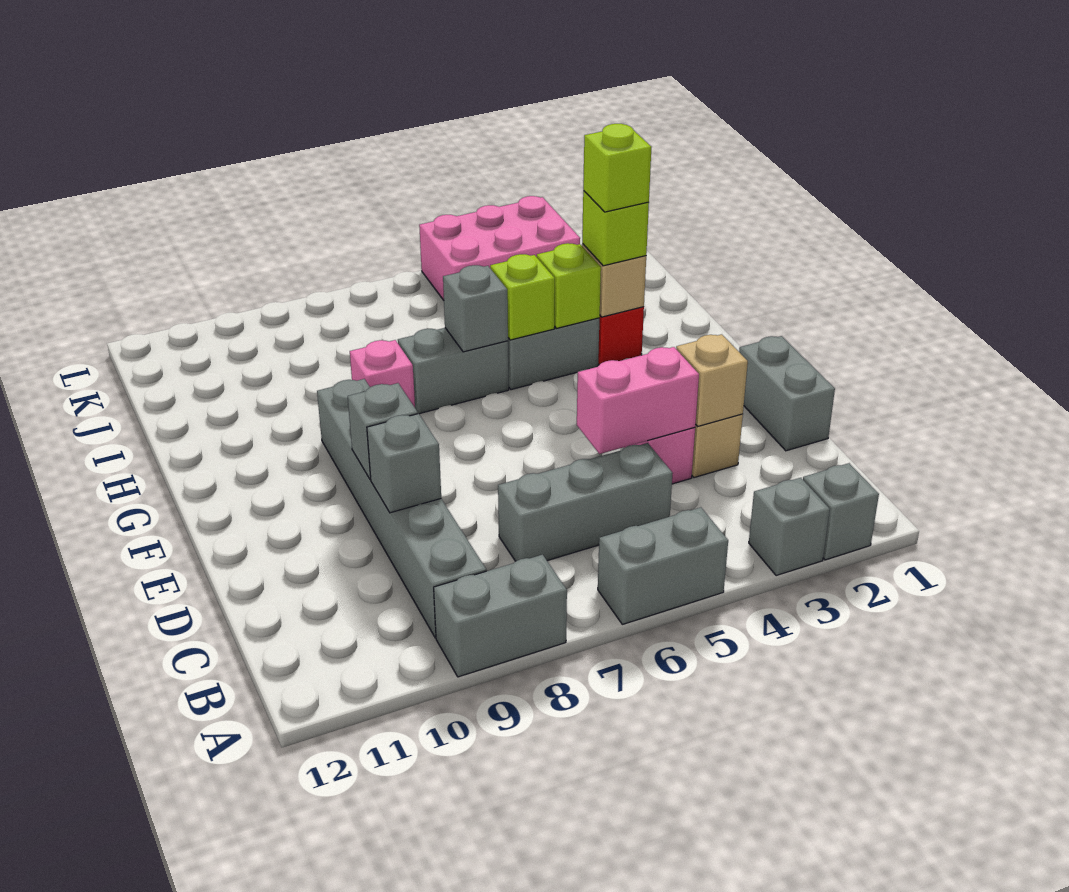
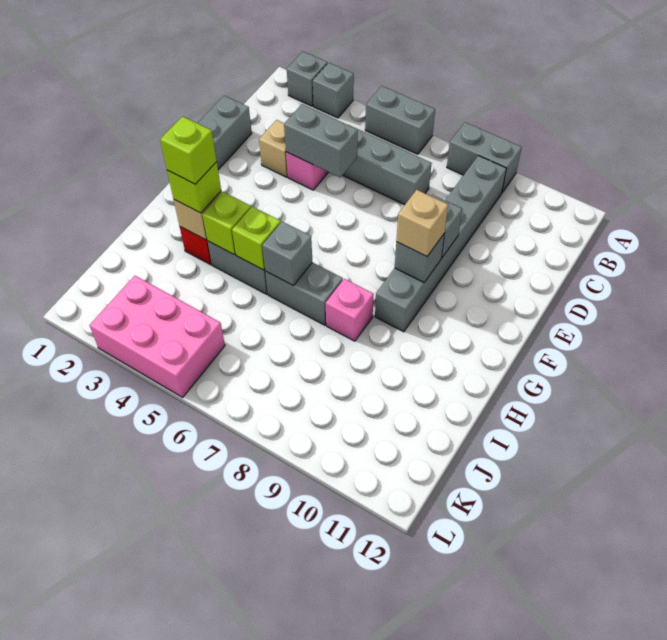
tan 1x1 brick [676,334,748,426] -> tan 1x1 brick moved to [396,190,448,256]
pink 1x2 brick [577,347,699,454] -> grey 1x2 brick [284,104,358,177]
grey 1x1 brick [367,414,441,513] -> grey 1x1 brick moved to [395,234,444,282]

